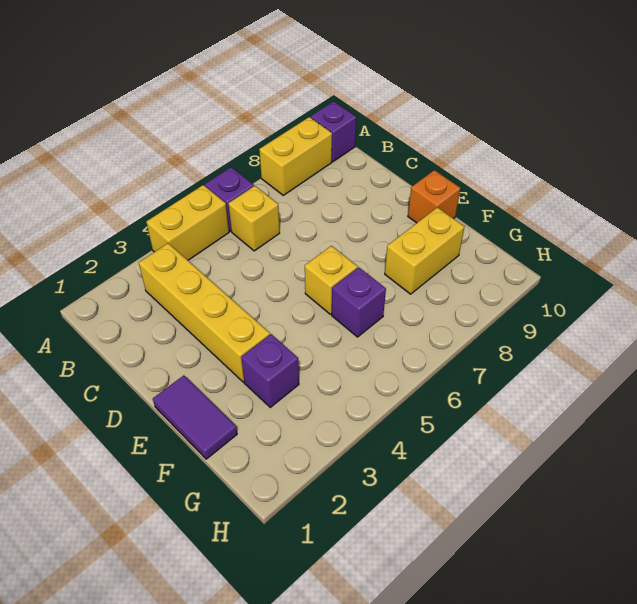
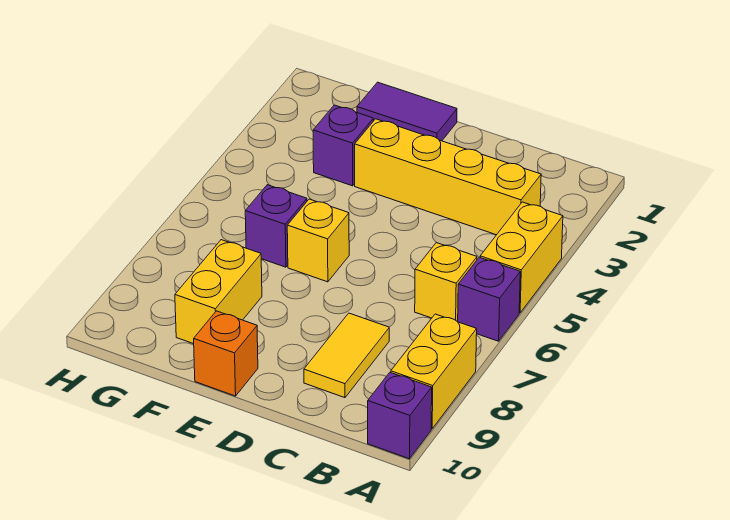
none -> yellow 1x2 tile [304,313,389,398]

